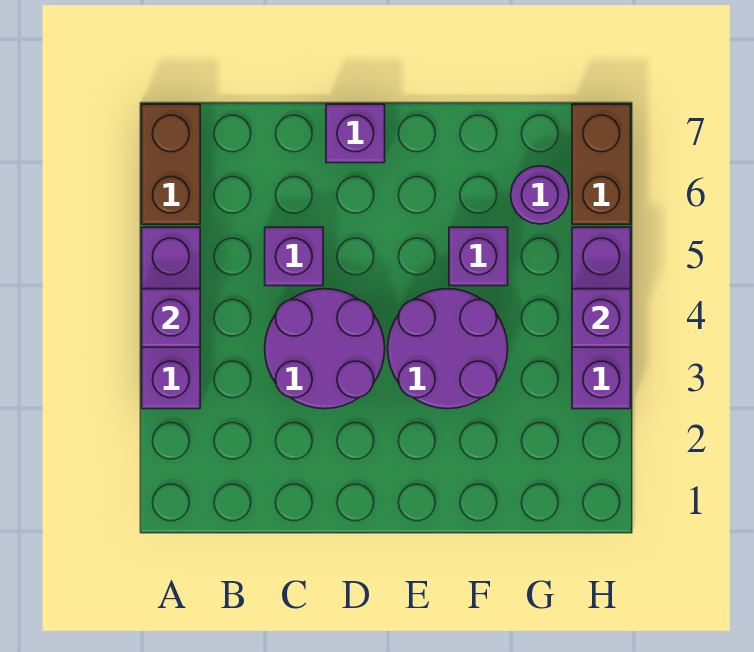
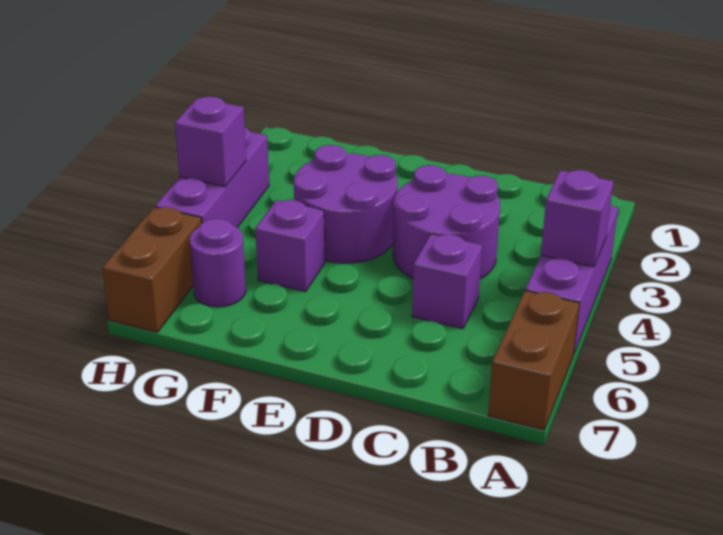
purple 1x1 brick [326,104,385,163] -> none

